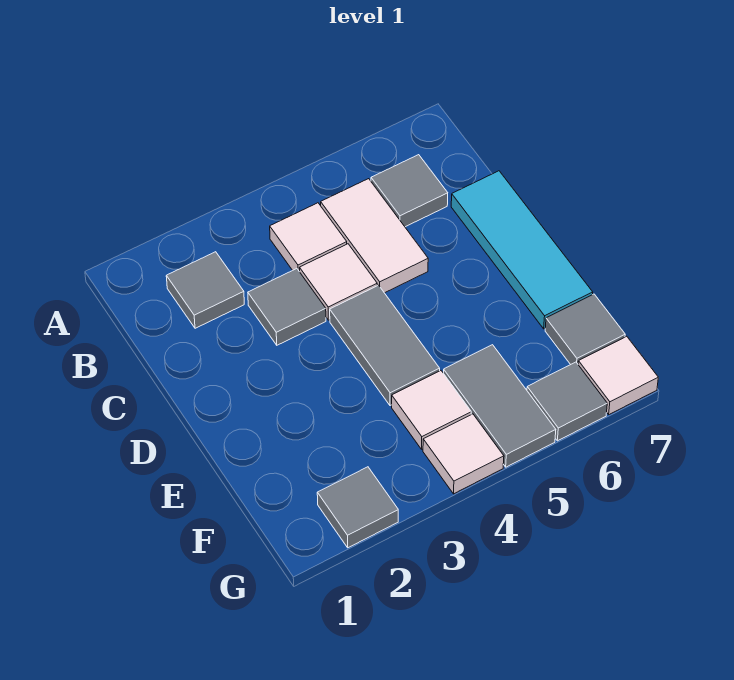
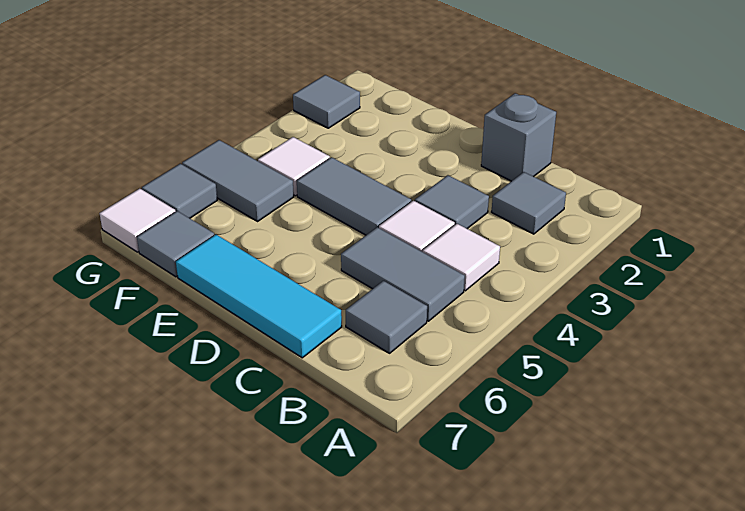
white 1x2 tile [321,179,428,293] -> grey 1x2 tile [341,227,465,321]
none -> grey 1x1 brick [481,93,556,181]
white 1x1 tile [423,414,504,494] -> none

